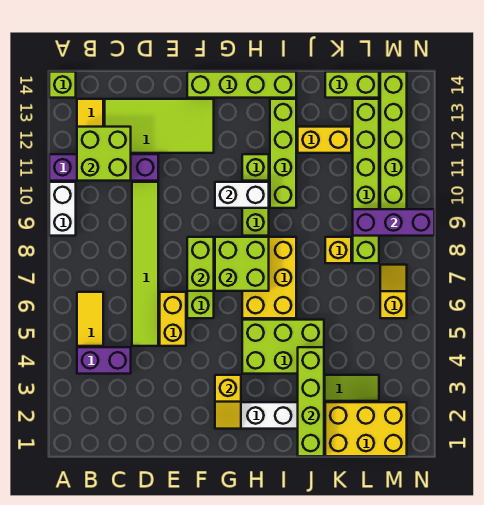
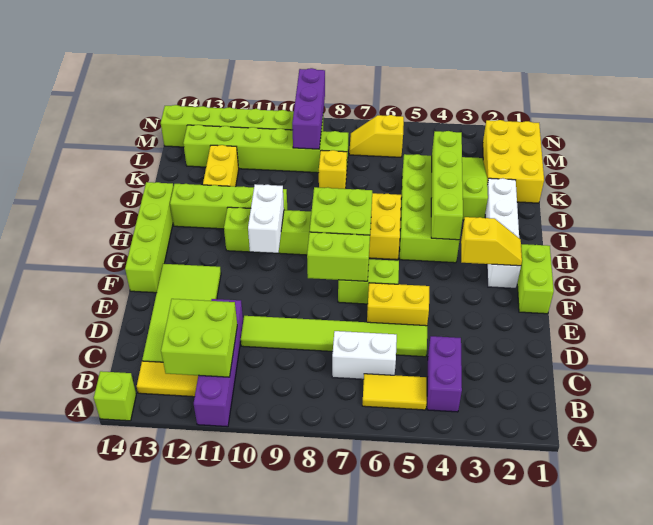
white 1x2 brick [49,182,76,236] -> white 1x2 brick moved to [332,331,397,379]
lime 2x3 brick [242,320,324,374] -> lime 2x4 brick [400,154,460,263]
lime 1x4 brick [298,347,324,456] -> lime 1x4 brick turned to [431,131,463,240]
lime 1x2 brick [325,72,379,98] -> lime 1x2 brick moved to [517,244,554,314]

